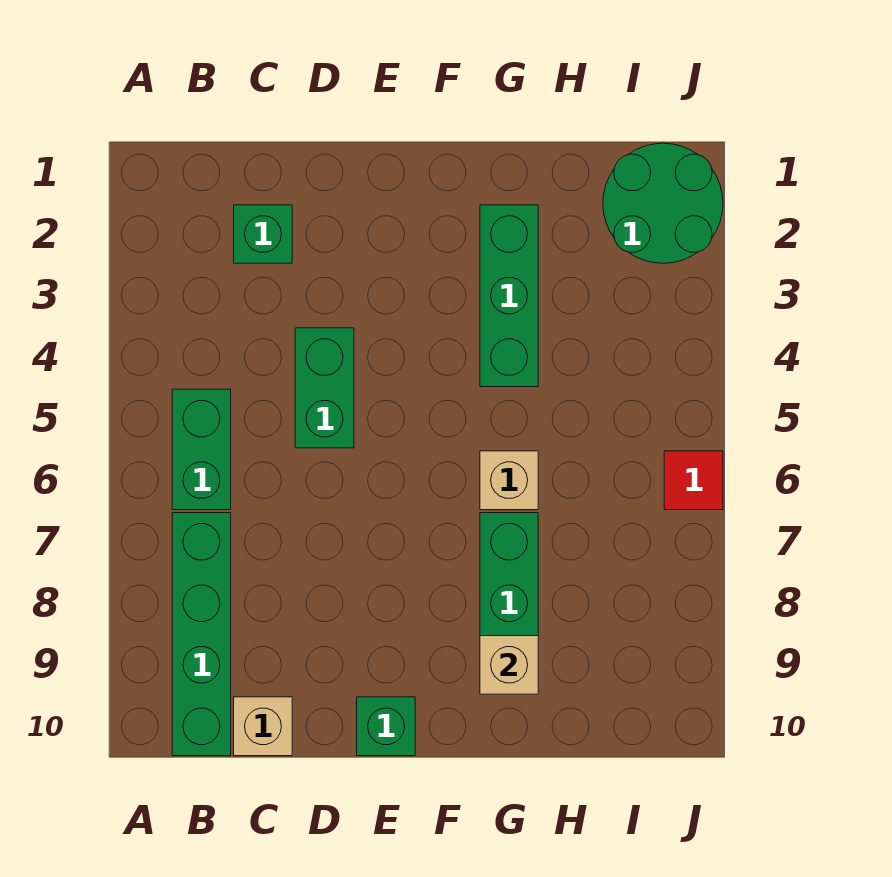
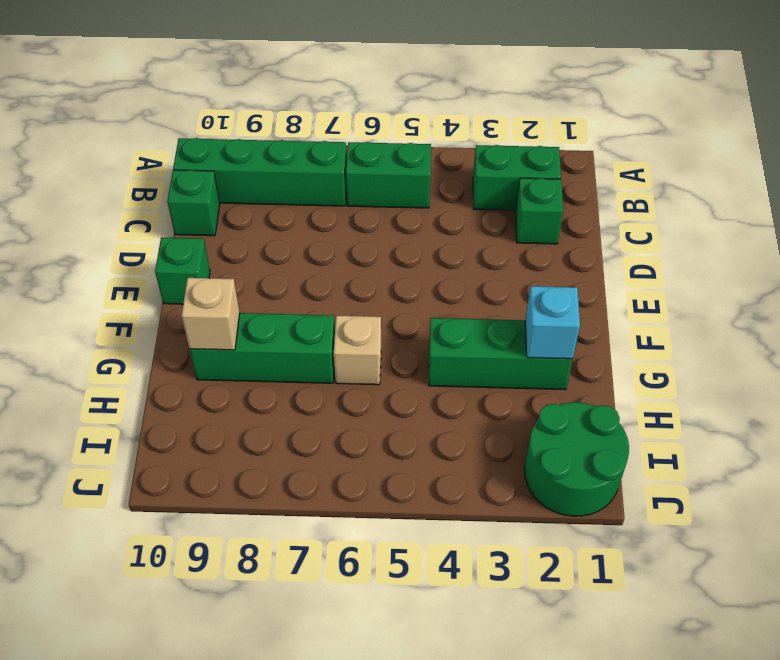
tan 1x1 brick [234,697,292,756] -> green 1x1 brick [167,170,220,236]
green 1x2 brick [295,328,354,448] -> green 1x2 brick moved to [473,145,561,210]
none -> cyan 1x1 brick [525,286,580,359]
red 1x1 tile [664,451,723,510] -> none

